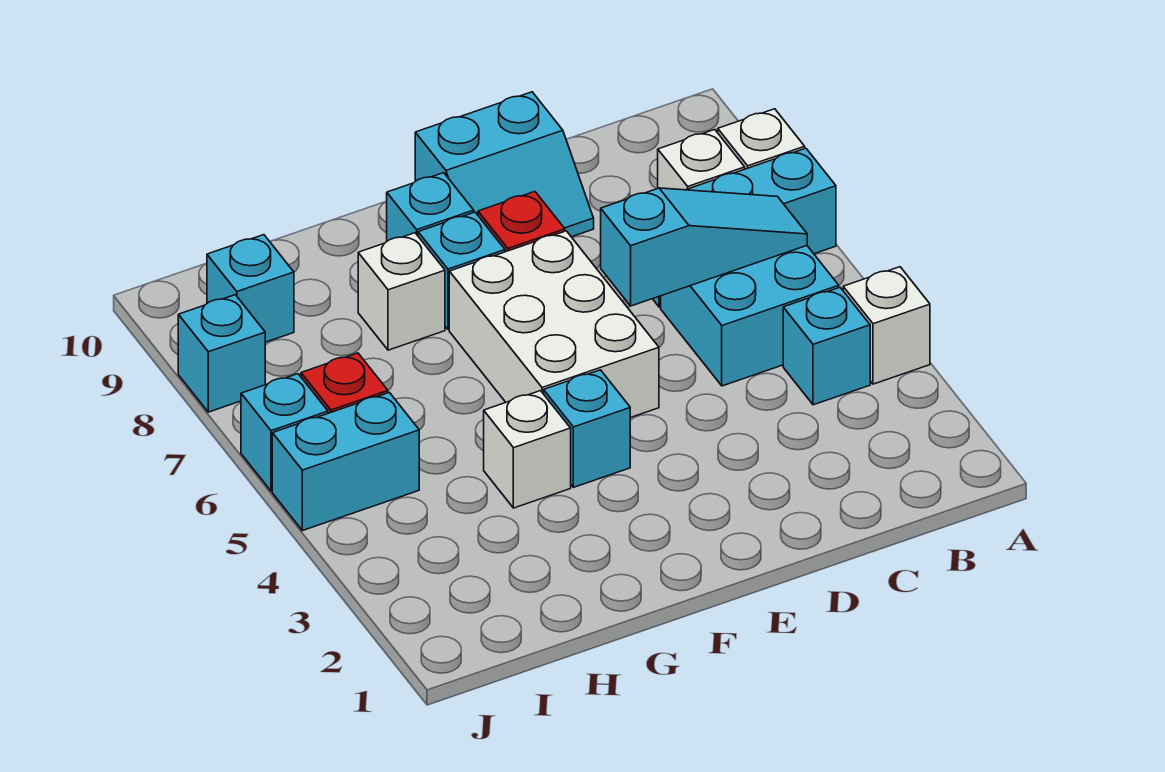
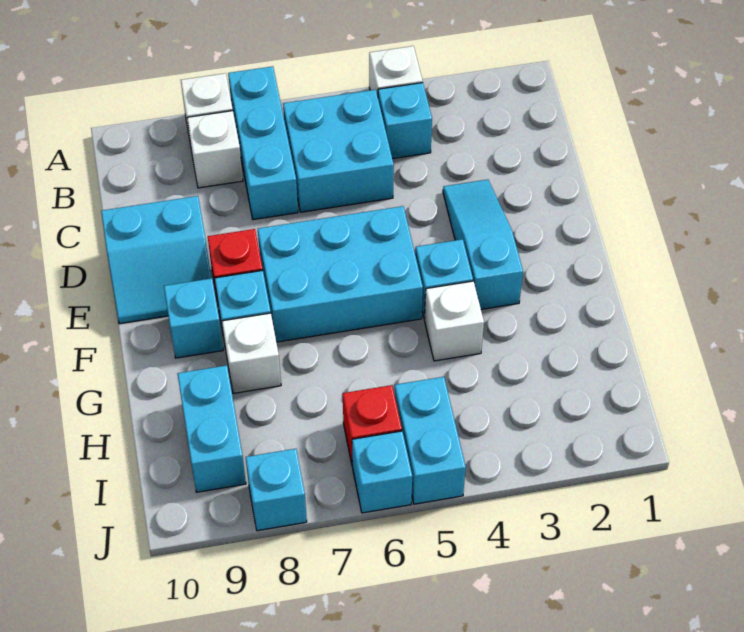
cyan 1x3 slope [601,188,807,306] -> cyan 1x3 slope moved to [443,180,523,309]
cyan 2x2 slope [415,92,594,237] -> cyan 2x2 slope turned to [101,196,211,324]
white 2x3 brick [449,231,659,418] -> cyan 2x3 brick [258,206,423,342]
cyan 1x1 brick [207,235,294,342] -> cyan 1x2 brick [178,365,246,492]

